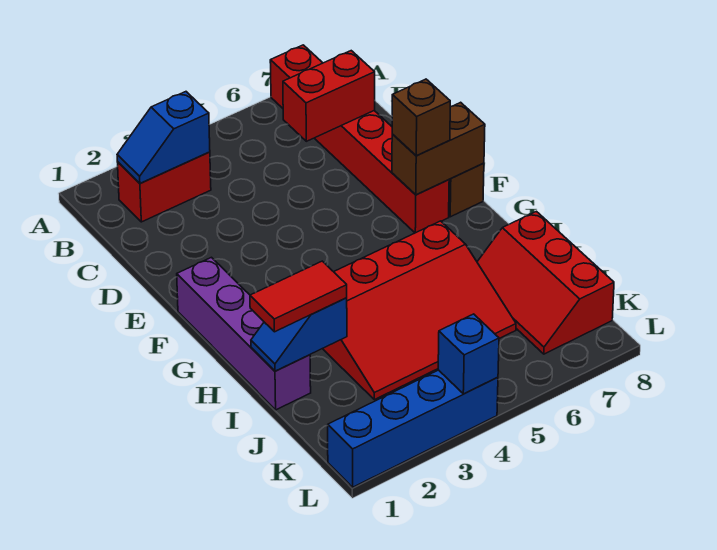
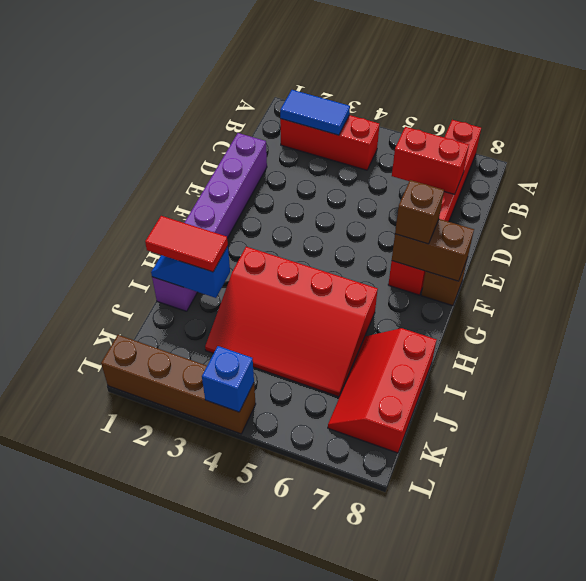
red 1x2 brick [117,152,211,222] -> red 1x3 brick [280,115,380,170]
blue 1x2 slope [117,92,210,184] -> blue 1x2 tile [280,90,350,135]
purple 1x4 brick [177,257,311,410] -> purple 1x6 brick [152,133,267,311]
blue 1x4 brick [328,370,498,487] -> brown 1x4 brick [101,335,256,434]

